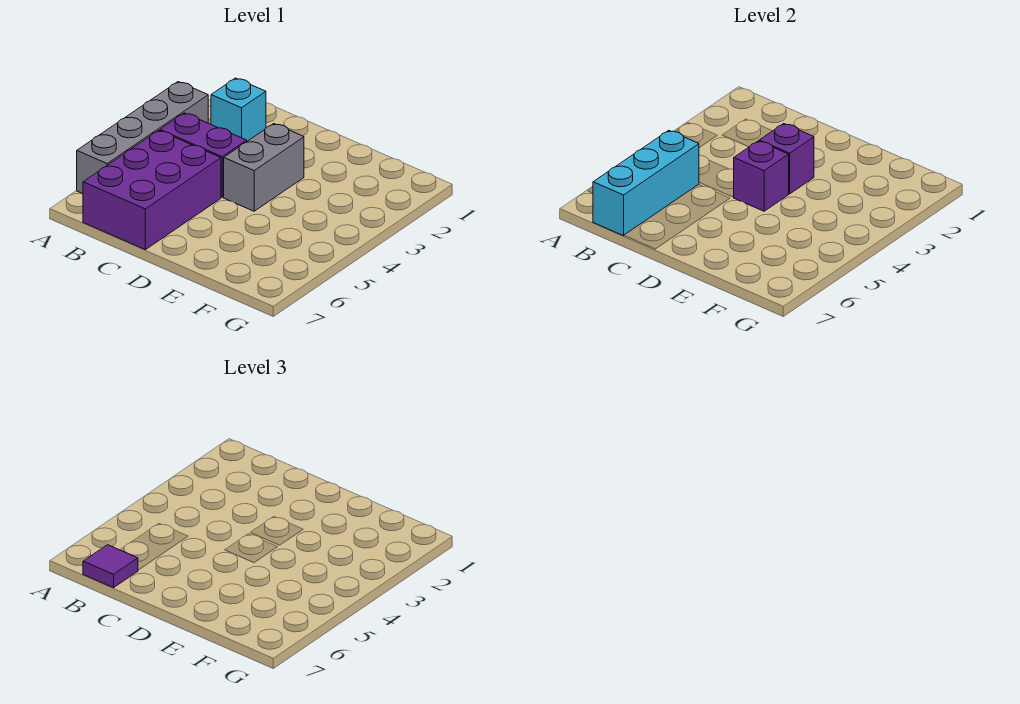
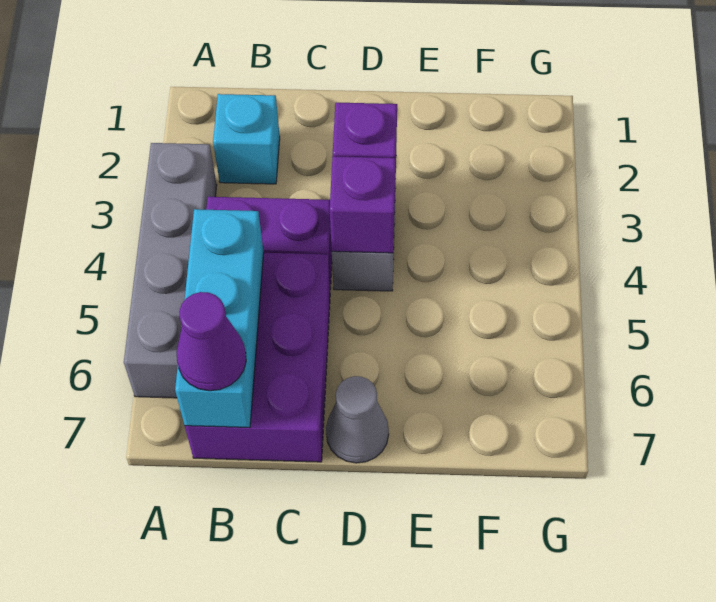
purple 1x1 tile [83,545,138,588] -> purple 1x1 cone [177,292,246,391]
none -> grey 1x1 cone [326,376,389,463]

